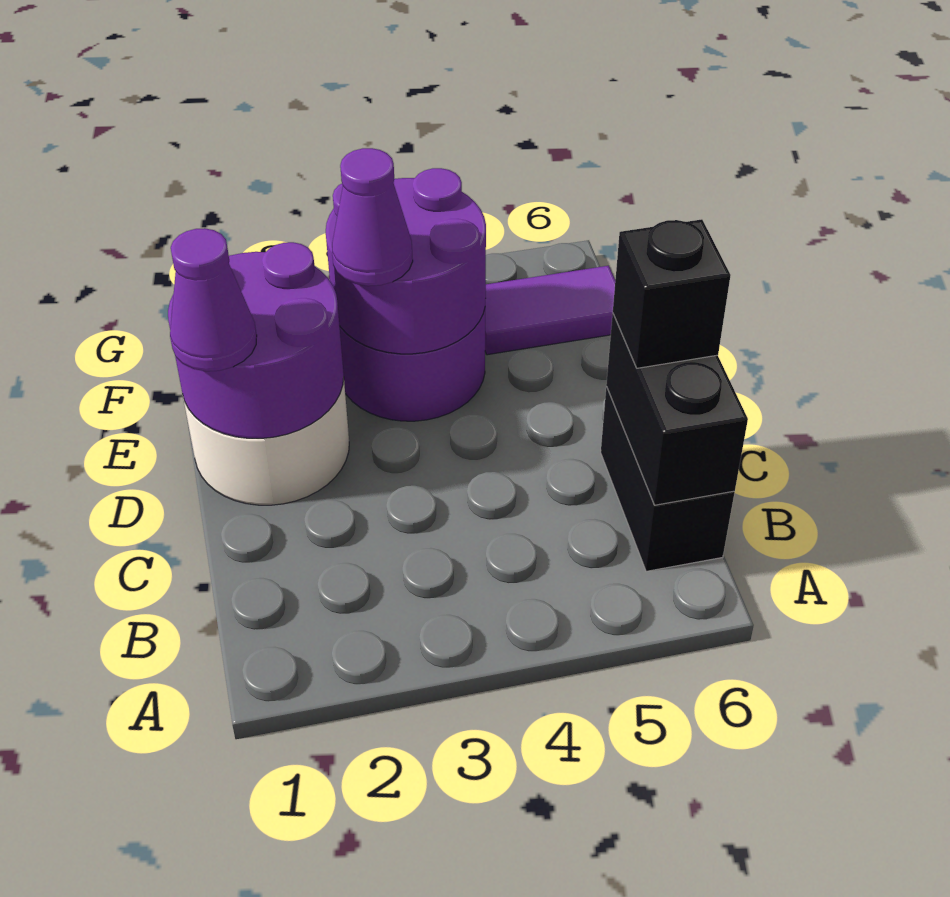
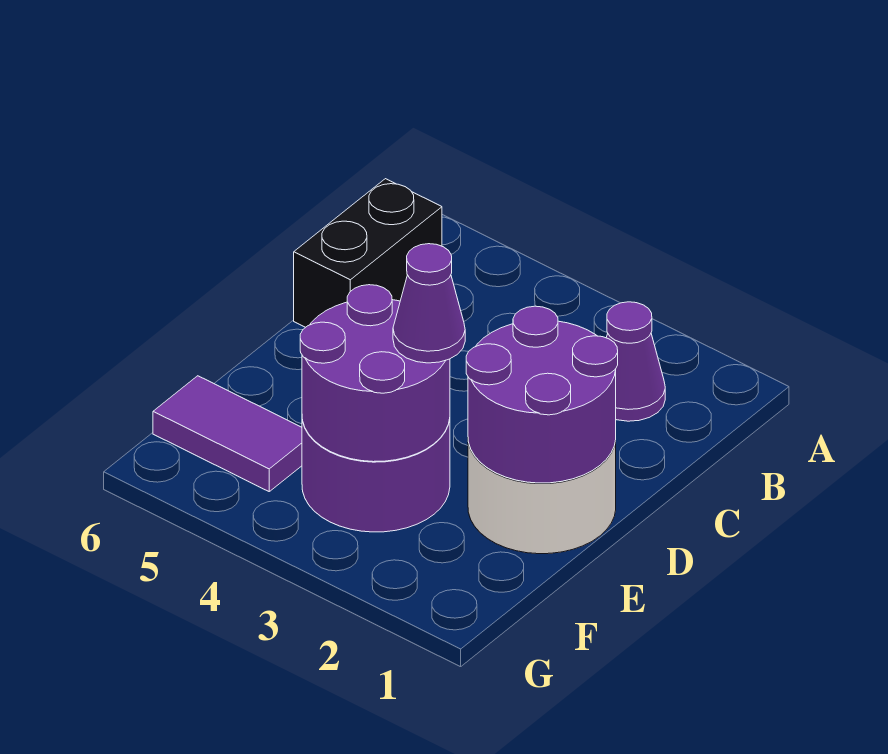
black 1x2 brick [606,314,748,505] -> none
black 1x1 brick [613,219,731,368] -> none
purple 1x1 cone [170,228,257,371] -> purple 1x1 cone moved to [606,302,665,421]

